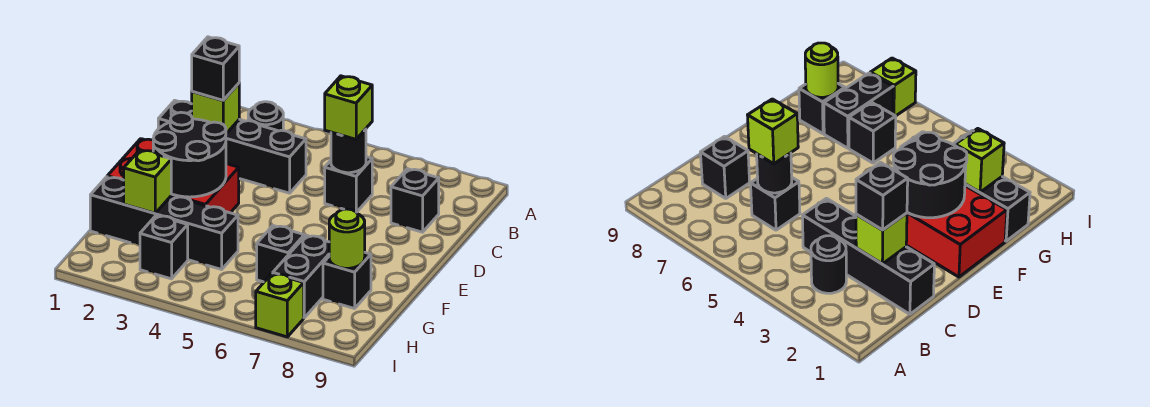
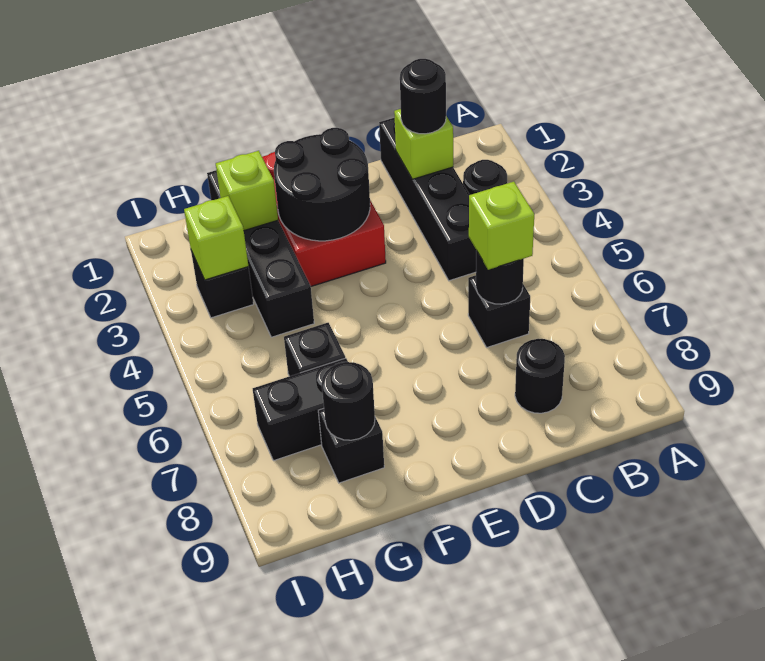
black 1x1 brick [192,37,239,100] -> black 1x1 round brick [400,59,446,134]
black 1x1 brick [391,169,439,232] -> black 1x1 round brick [515,339,565,413]
lime 1x1 round brick [329,209,365,268] -> black 1x1 round brick [322,362,375,440]
lime 1x1 brick [256,273,304,337] -> lime 1x1 brick moved to [184,196,248,280]

